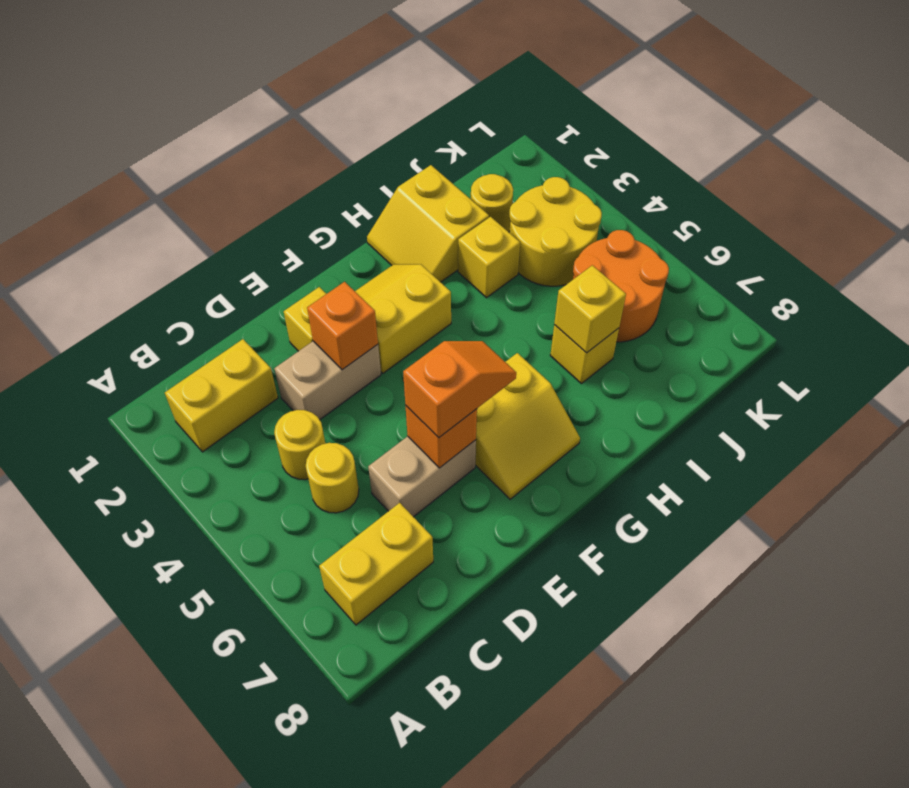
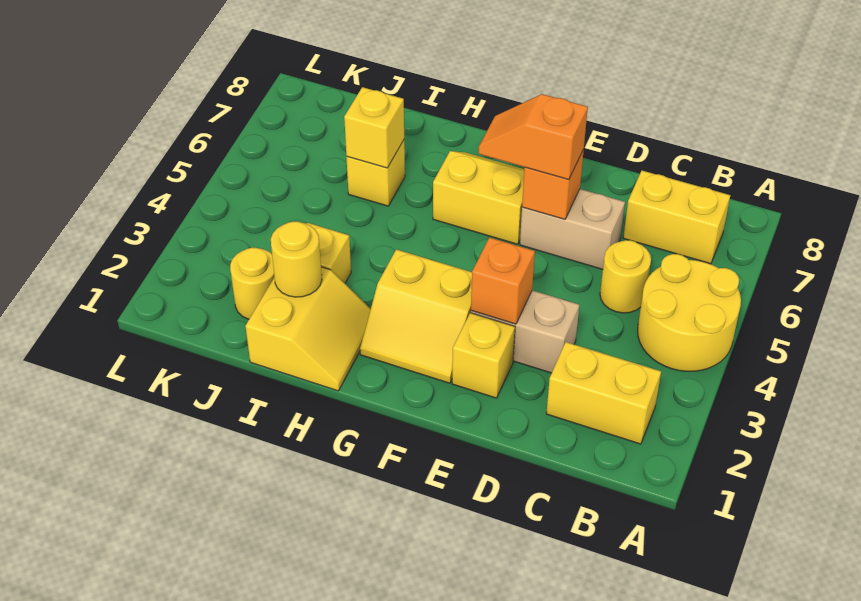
yellow 1x1 round brick [274,410,325,480] -> yellow 1x1 round brick moved to [271,222,322,297]
yellow 2x2 round brick [509,177,602,286] -> yellow 2x2 round brick moved to [638,254,741,371]
orange 2x2 round brick [573,230,669,342] -> none

